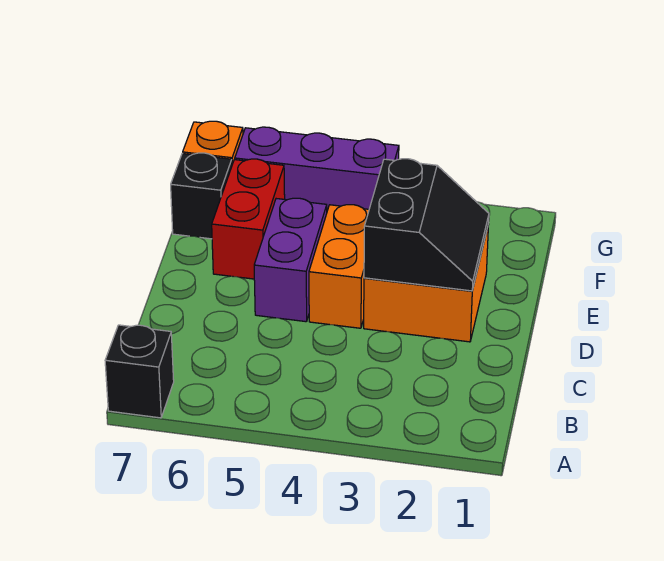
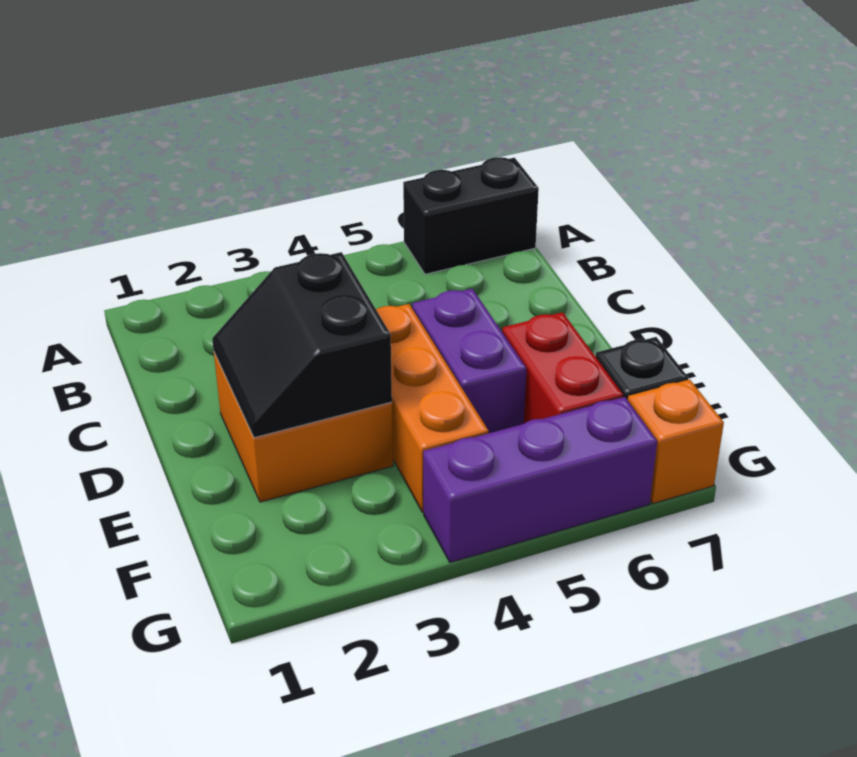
black 1x1 brick [105,325,174,418] -> black 1x2 brick [403,157,539,274]
orange 1x2 brick [309,205,369,328] -> orange 1x3 brick [376,304,489,512]

